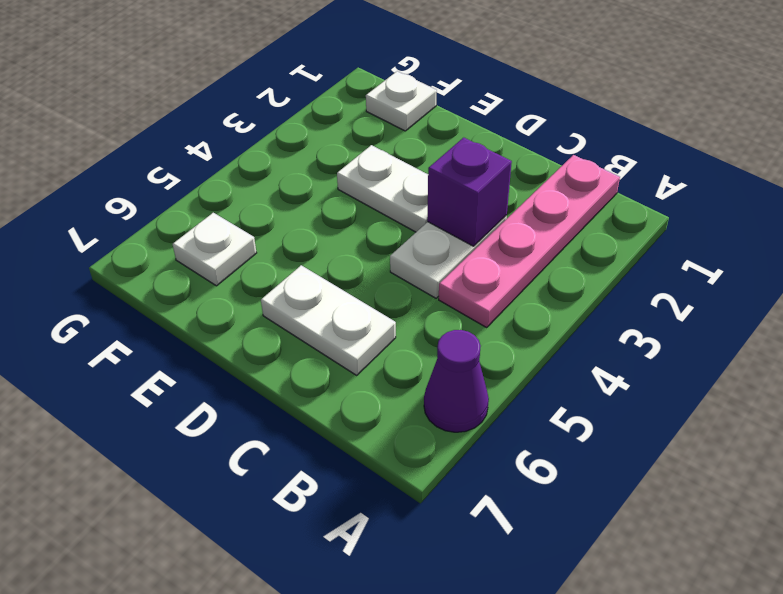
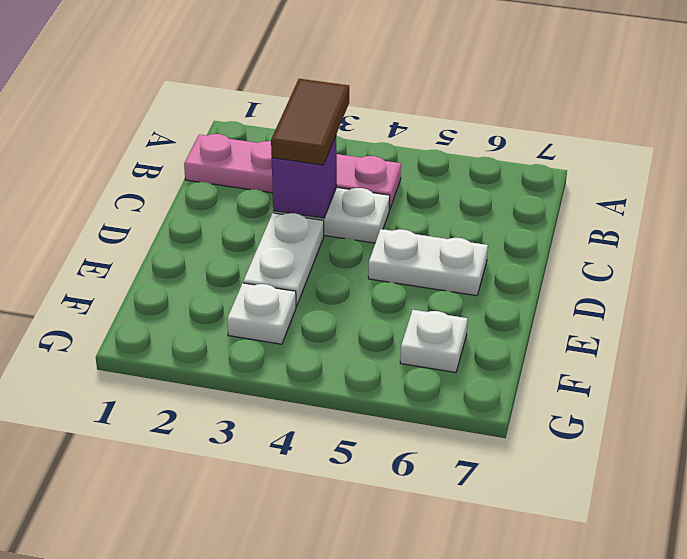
purple 1x1 cone [424,330,489,432] -> none
none -> brown 1x2 tile [271,79,349,165]
white 1x2 plate [261,265,396,375] -> white 1x2 plate turned to [368,229,488,296]
white 1x1 plate [366,71,437,131] -> white 1x1 plate moved to [227,283,296,344]

